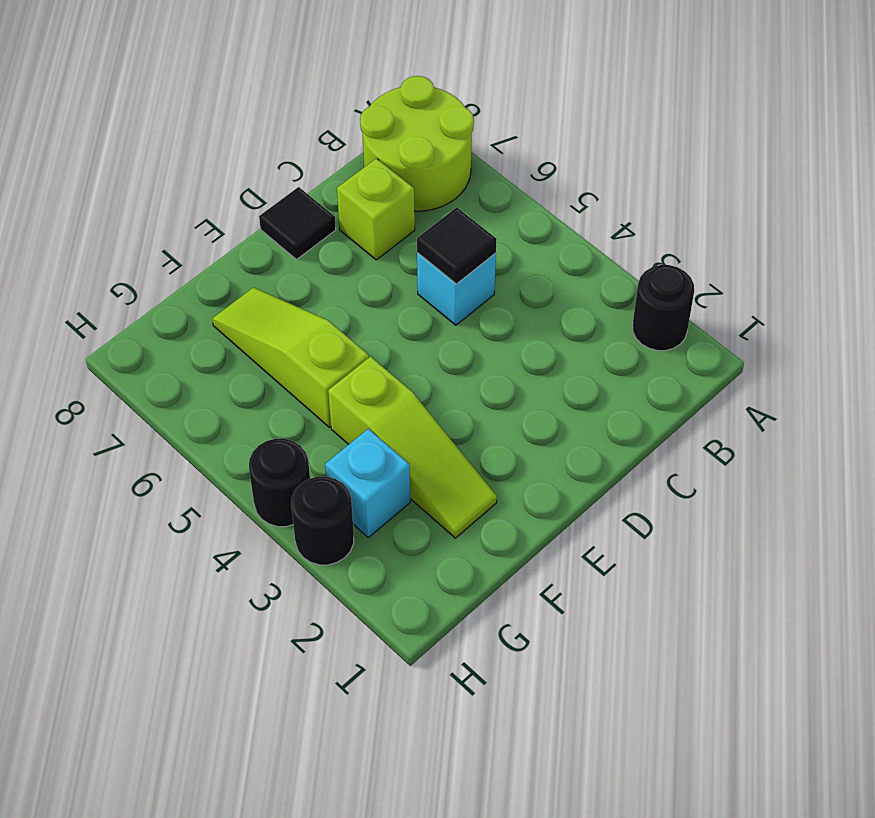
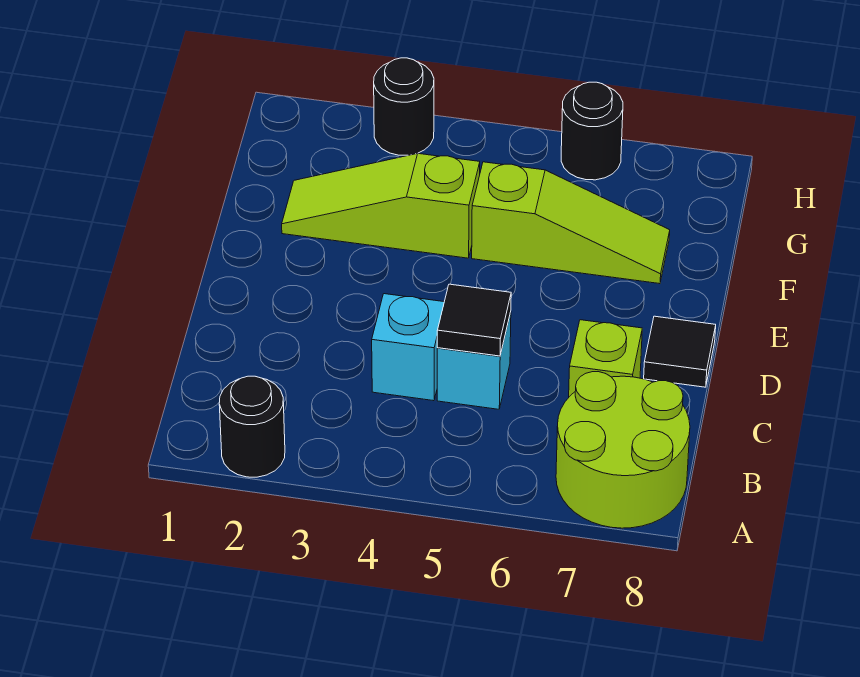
cyan 1x1 brick [325,429,410,537] -> cyan 1x1 brick moved to [372,294,444,401]
black 1x1 round brick [249,439,310,527] -> black 1x1 round brick moved to [561,82,623,180]

